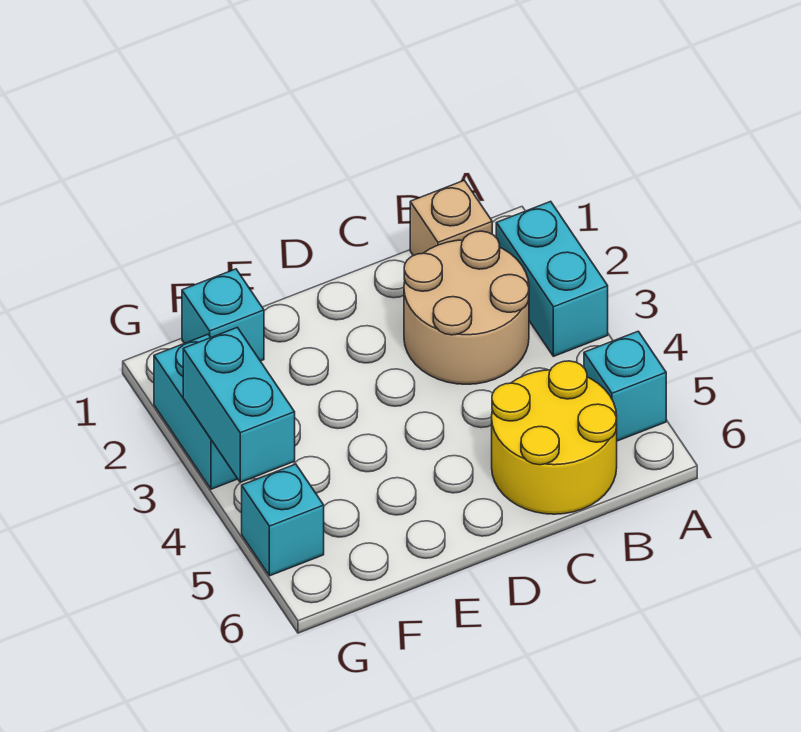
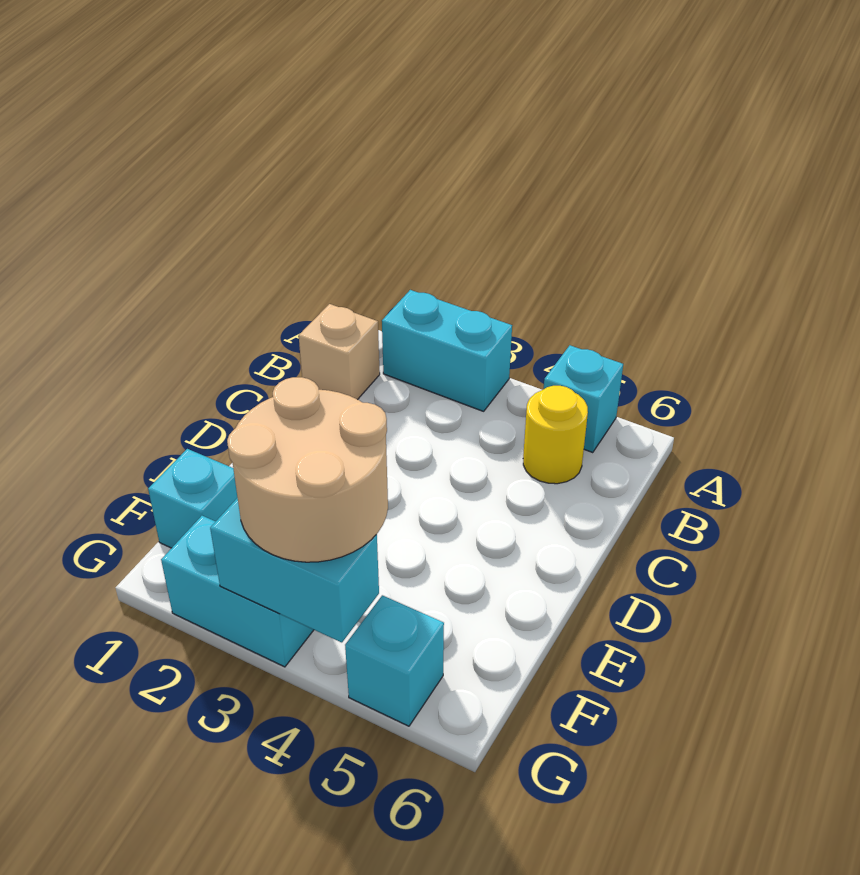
tan 2x2 round brick [404,231,529,384] -> tan 2x2 round brick moved to [227,377,388,562]
yellow 2x2 round brick [492,361,617,514] -> yellow 1x1 round brick [523,386,588,484]

